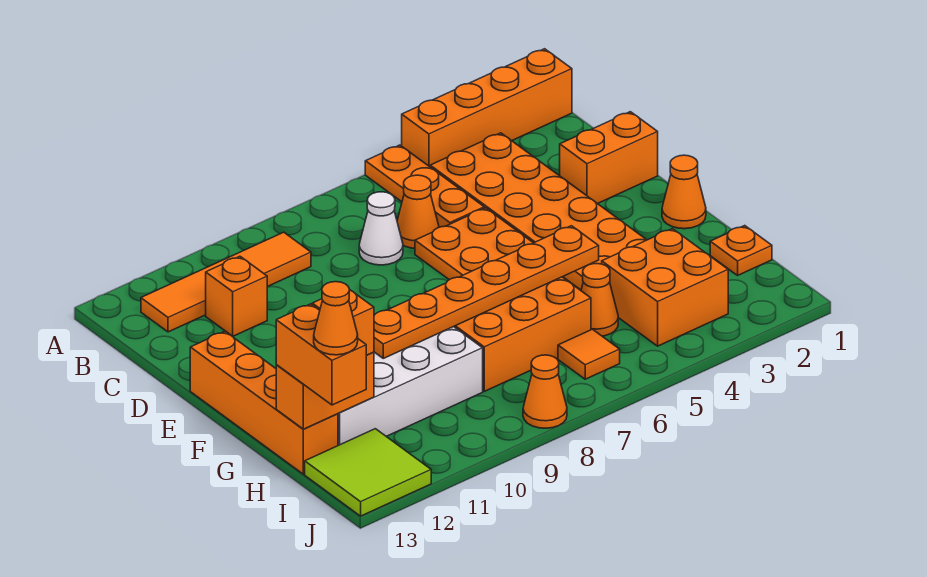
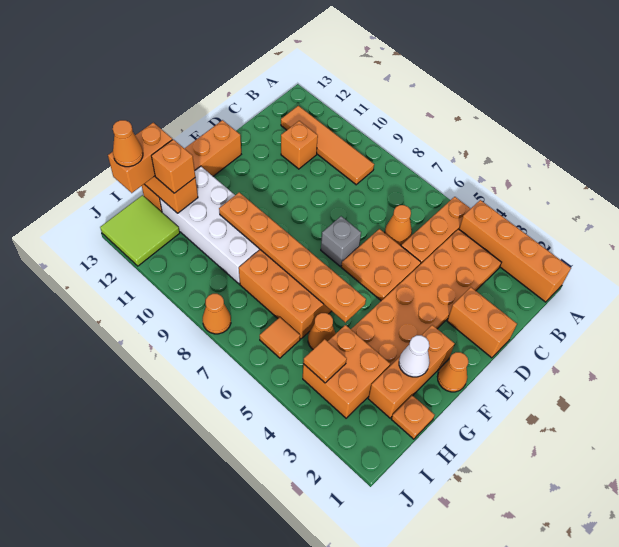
white 1x1 cone [359,192,403,265] -> white 1x1 cone moved to [399,335,430,377]
none -> grey 1x1 brick [321,216,361,266]
none -> orange 1x3 brick [368,325,455,418]
none -> orange 1x1 tile [303,339,347,383]

